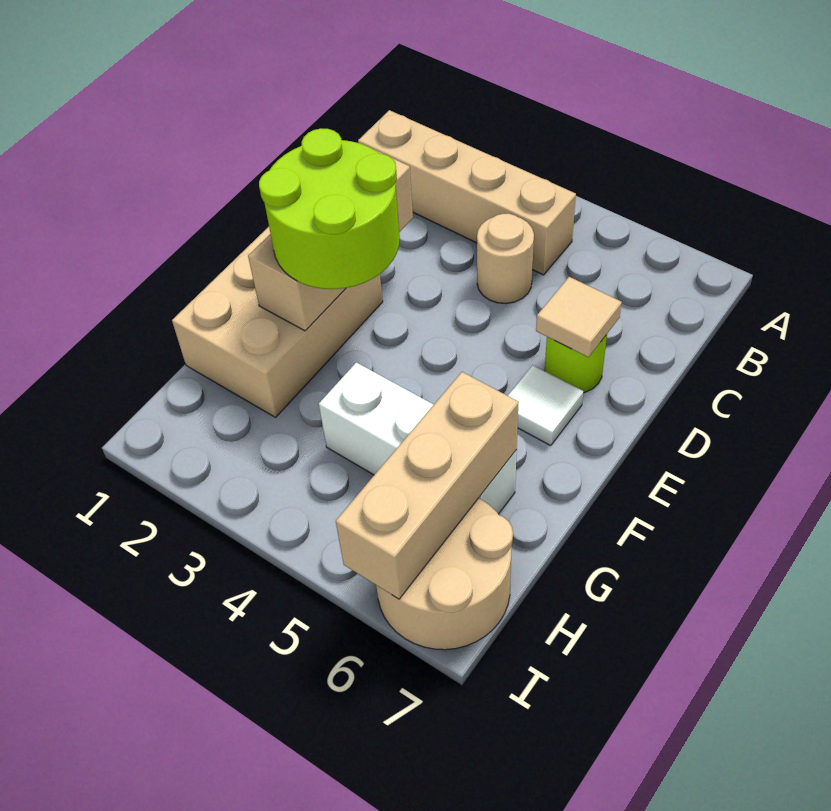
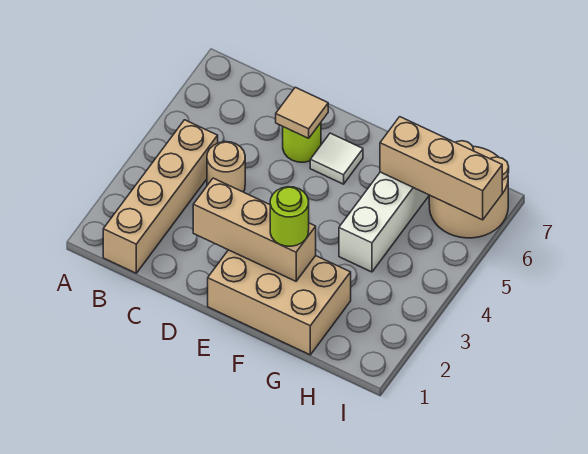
lime 2x2 round brick [259,128,400,289] -> lime 1x1 round brick [270,187,309,246]

